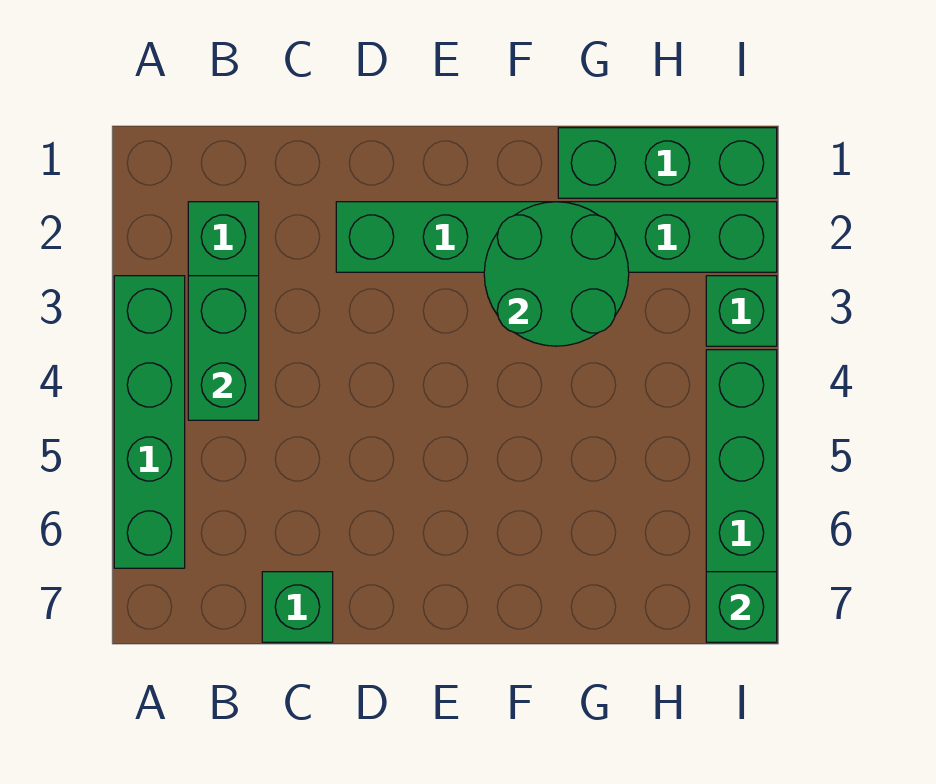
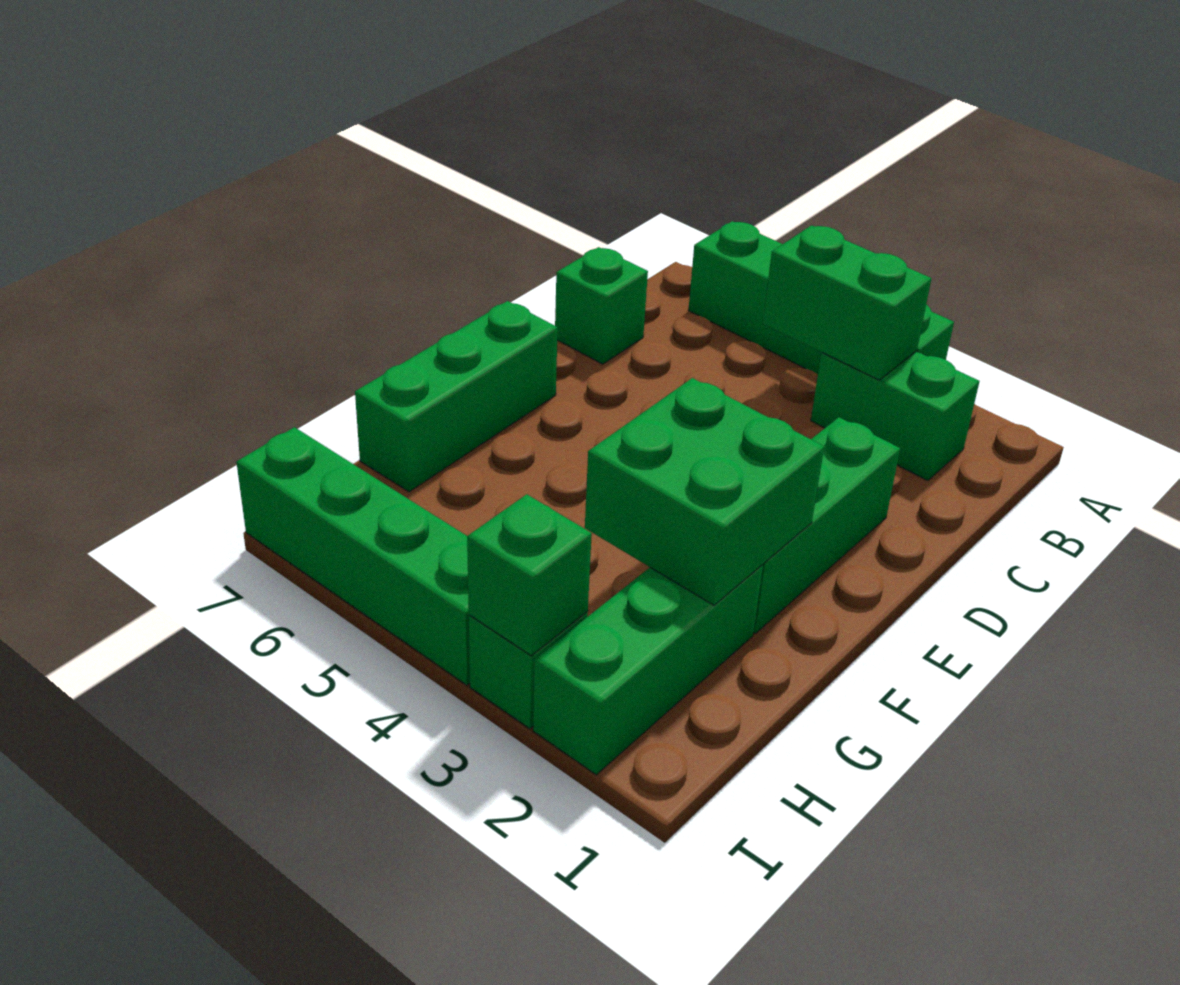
green 2x2 round brick [484,202,629,346] -> green 2x2 brick [585,378,824,605]
green 1x3 brick [558,128,777,198] -> green 1x3 brick moved to [355,301,558,492]
green 1x1 brick [706,572,777,642] -> green 1x1 brick moved to [467,494,592,656]

